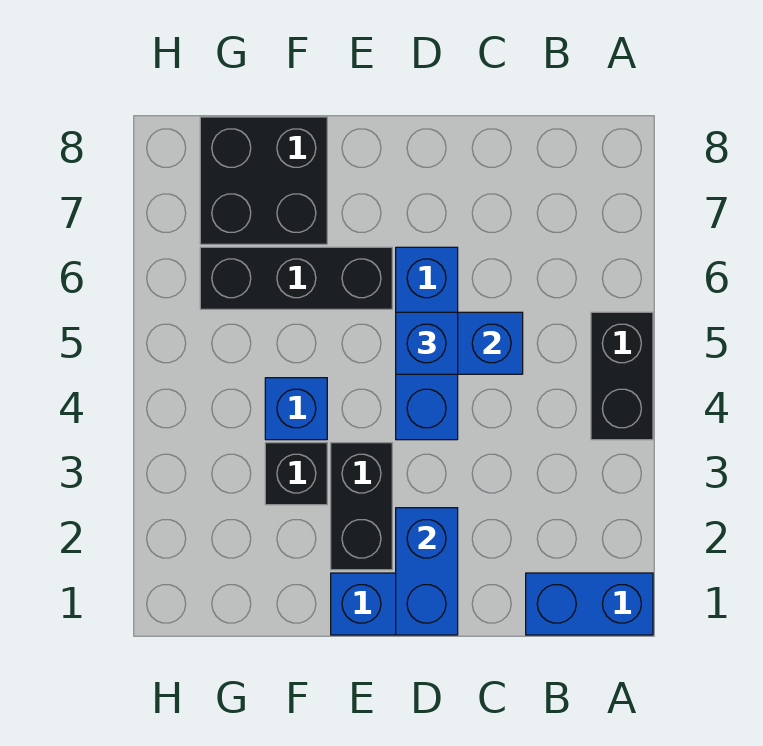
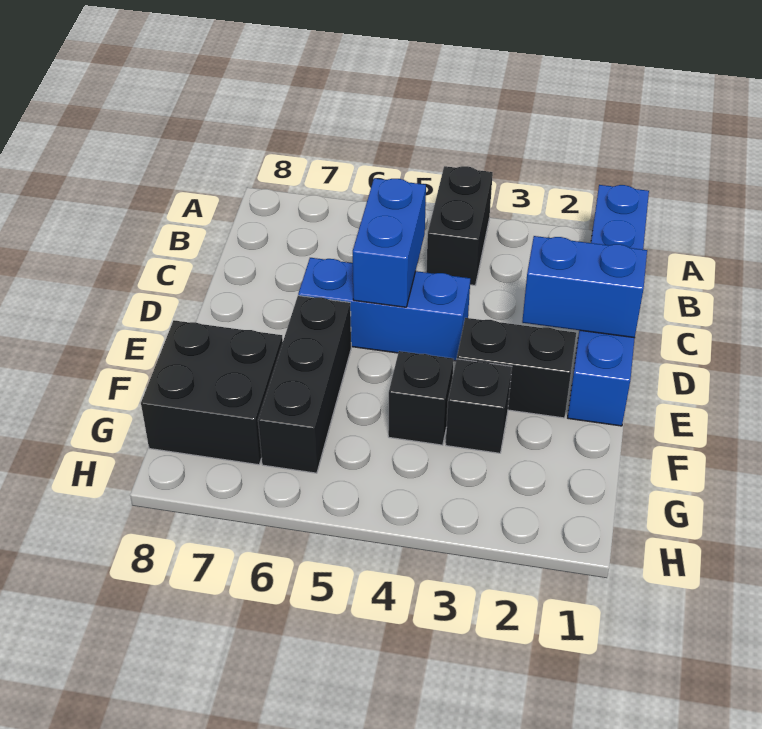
black 1x2 brick [591,312,653,440] -> black 1x2 brick turned to [426,166,493,285]
blue 1x1 brick [396,312,458,374] -> none
blue 1x1 brick [265,378,327,440] -> black 1x1 brick [388,351,454,445]

